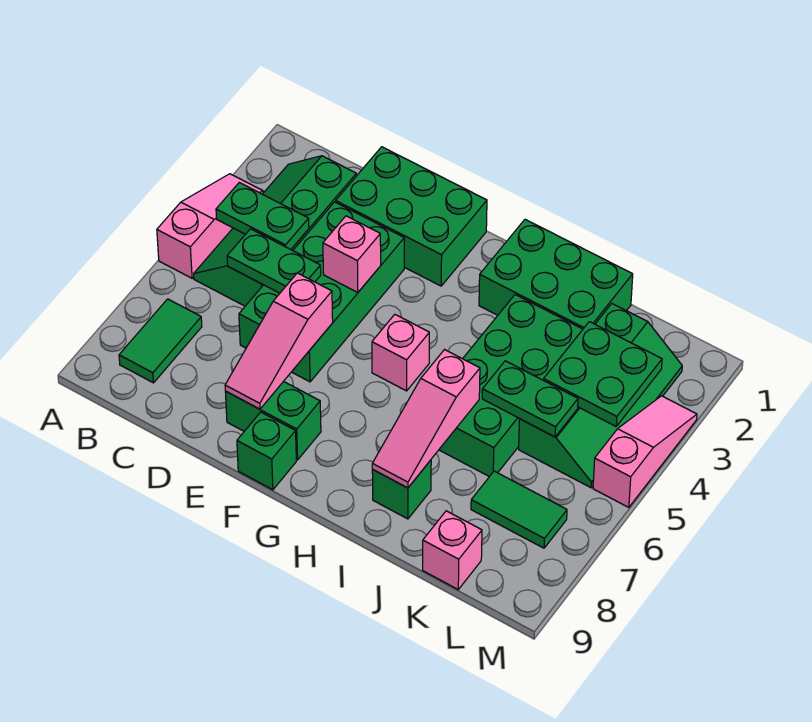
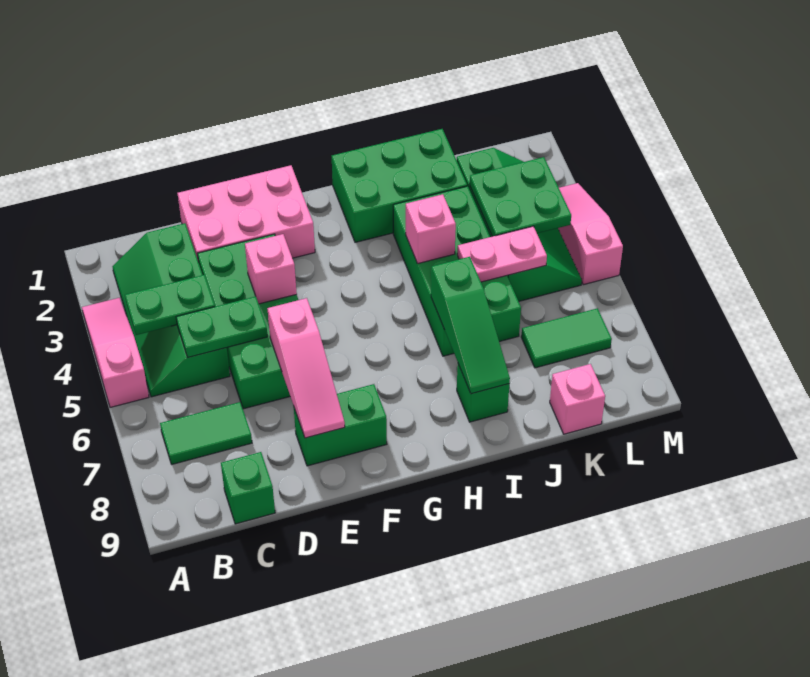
green 1x2 tile [119,299,202,383] -> green 1x2 tile turned to [160,402,252,464]
green 2x3 brick [336,147,487,286] -> pink 2x3 brick [177,165,315,260]
green 1x1 brick [237,412,296,490] -> green 1x1 brick moved to [221,452,275,524]
pink 1x1 brick [372,315,429,391] -> pink 1x1 brick moved to [406,194,456,263]
pink 1x3 slope [372,350,480,488] -> green 1x3 slope [431,257,510,394]
green 1x2 plate [482,361,578,437] -> pink 1x2 plate [457,226,547,282]

